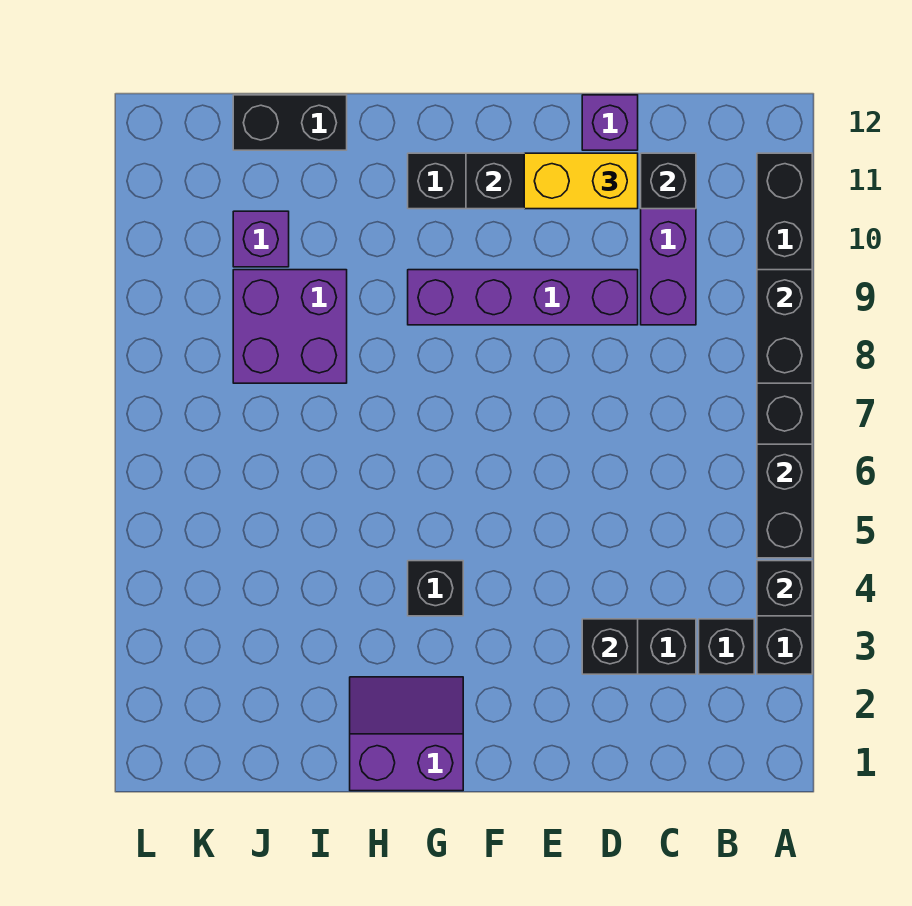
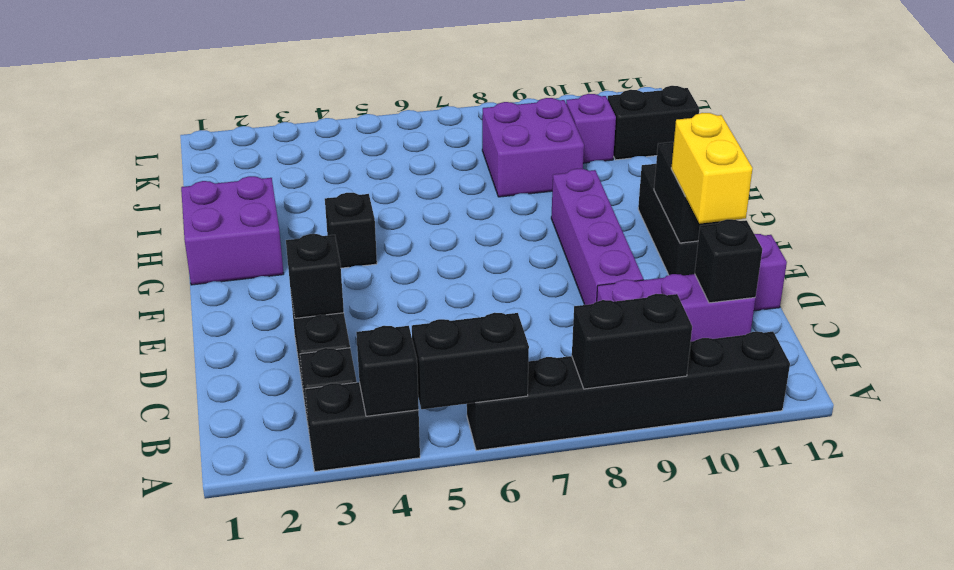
purple 2x2 slope [350,677,463,791] -> purple 2x2 brick [181,176,284,285]
black 1x2 brick [233,95,347,150] -> black 1x2 brick turned to [608,86,699,160]

